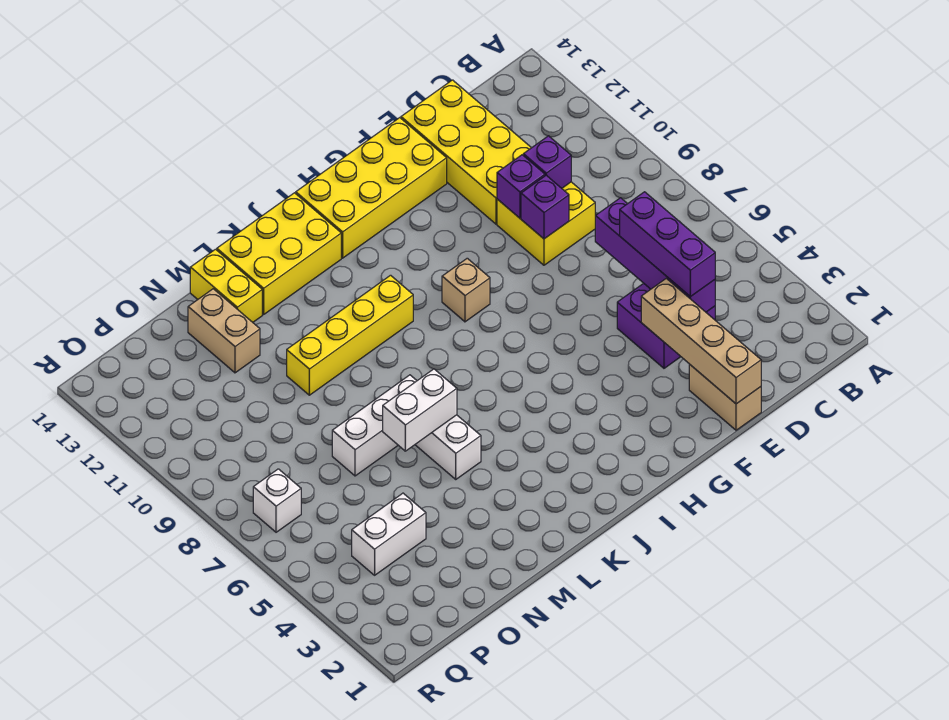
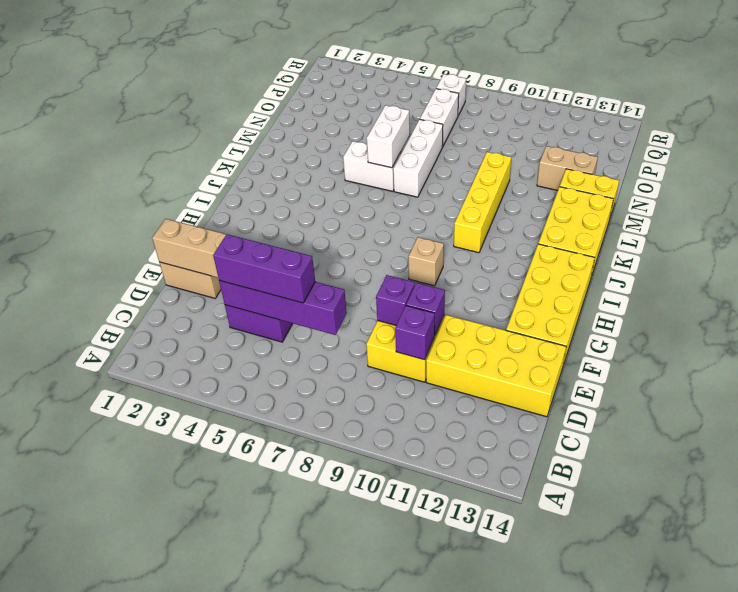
white 1x2 brick [352,493,426,575] -> white 1x2 brick moved to [420,89,459,147]

